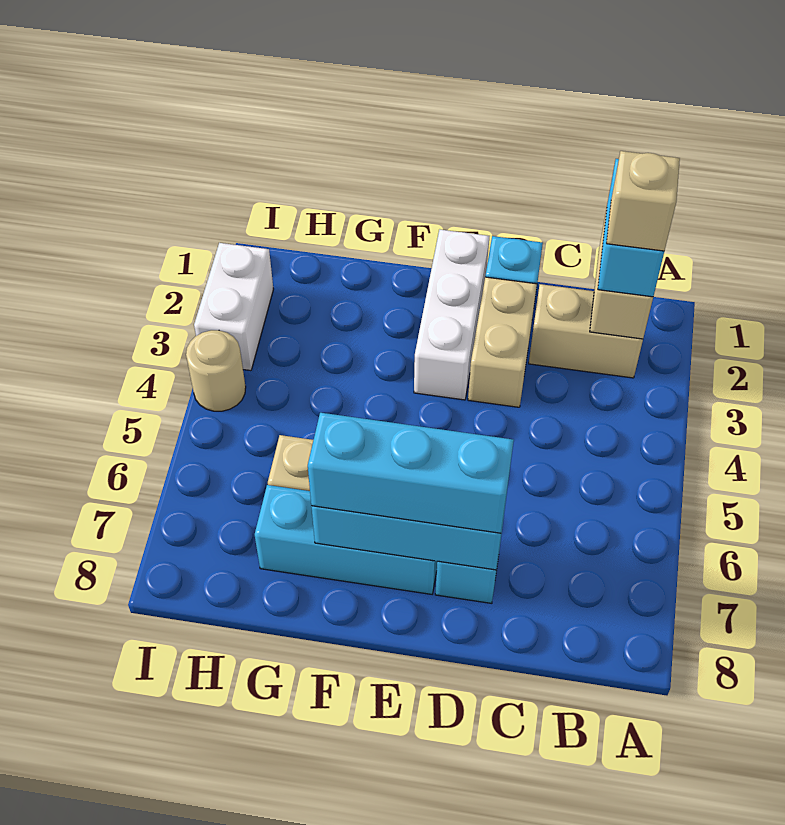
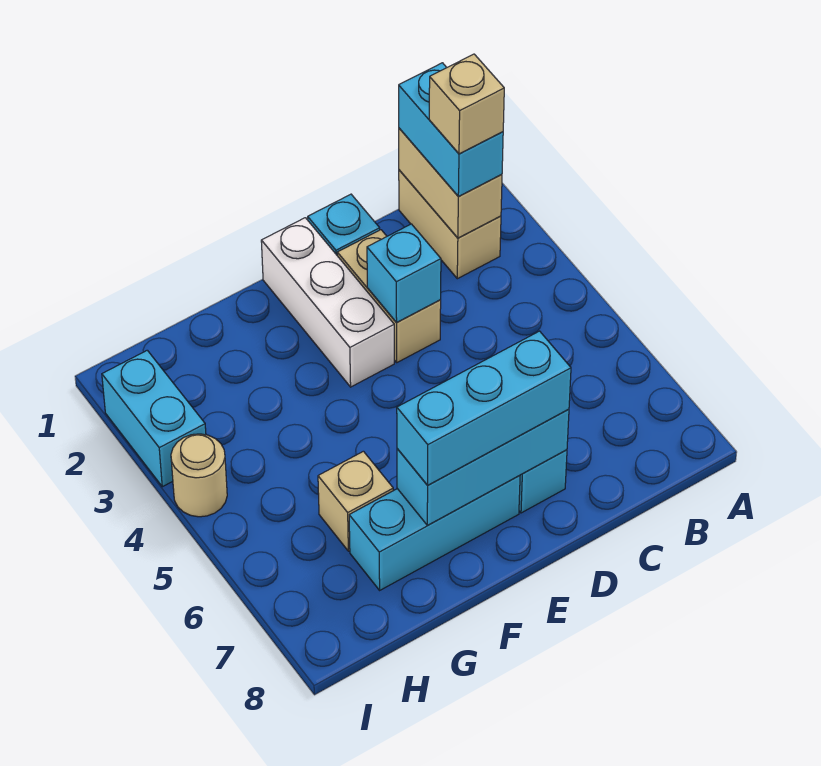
tan 1x2 brick [529,284,643,378] -> tan 1x2 brick turned to [399,170,501,279]
none -> cyan 1x1 brick [367,224,441,323]
white 1x2 brick [194,243,273,371] -> cyan 1x2 brick [102,350,206,487]

